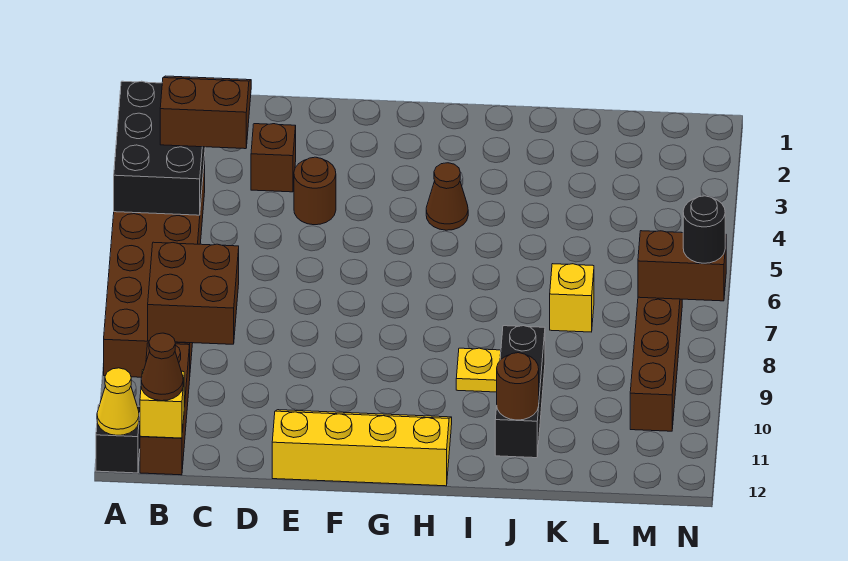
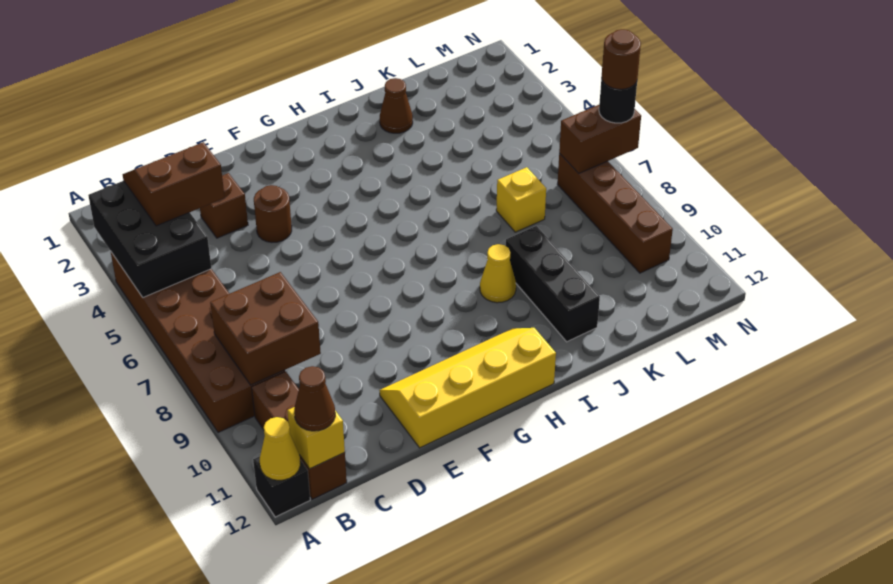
brown 1x1 cone [426,163,468,230] -> brown 1x1 cone moved to [380,78,413,133]
yellow 1x1 plate [456,348,501,392] -> yellow 1x1 cone [480,244,516,303]
brown 1x1 round brick [497,353,539,420] -> brown 1x1 round brick moved to [602,29,641,89]

